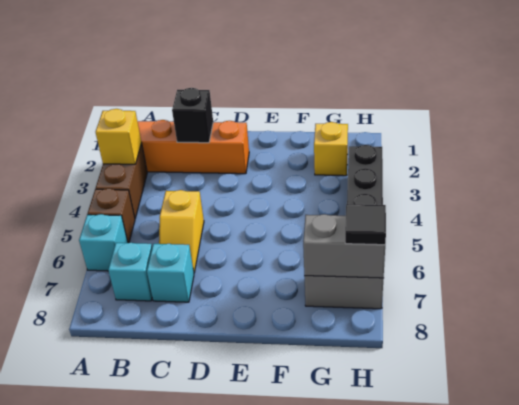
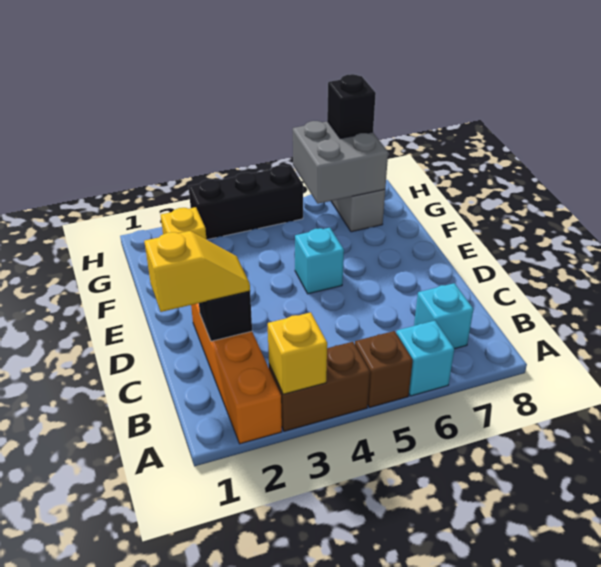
yellow 1x2 slope [159,190,204,272] -> yellow 1x2 slope moved to [144,231,250,312]
cyan 1x1 brick [147,244,194,302] -> cyan 1x1 brick moved to [295,228,344,294]
grey 1x2 brick [303,214,385,278] -> grey 2x2 brick [293,121,388,204]
black 1x1 tile [345,204,386,245] -> black 1x1 brick [327,74,376,139]

